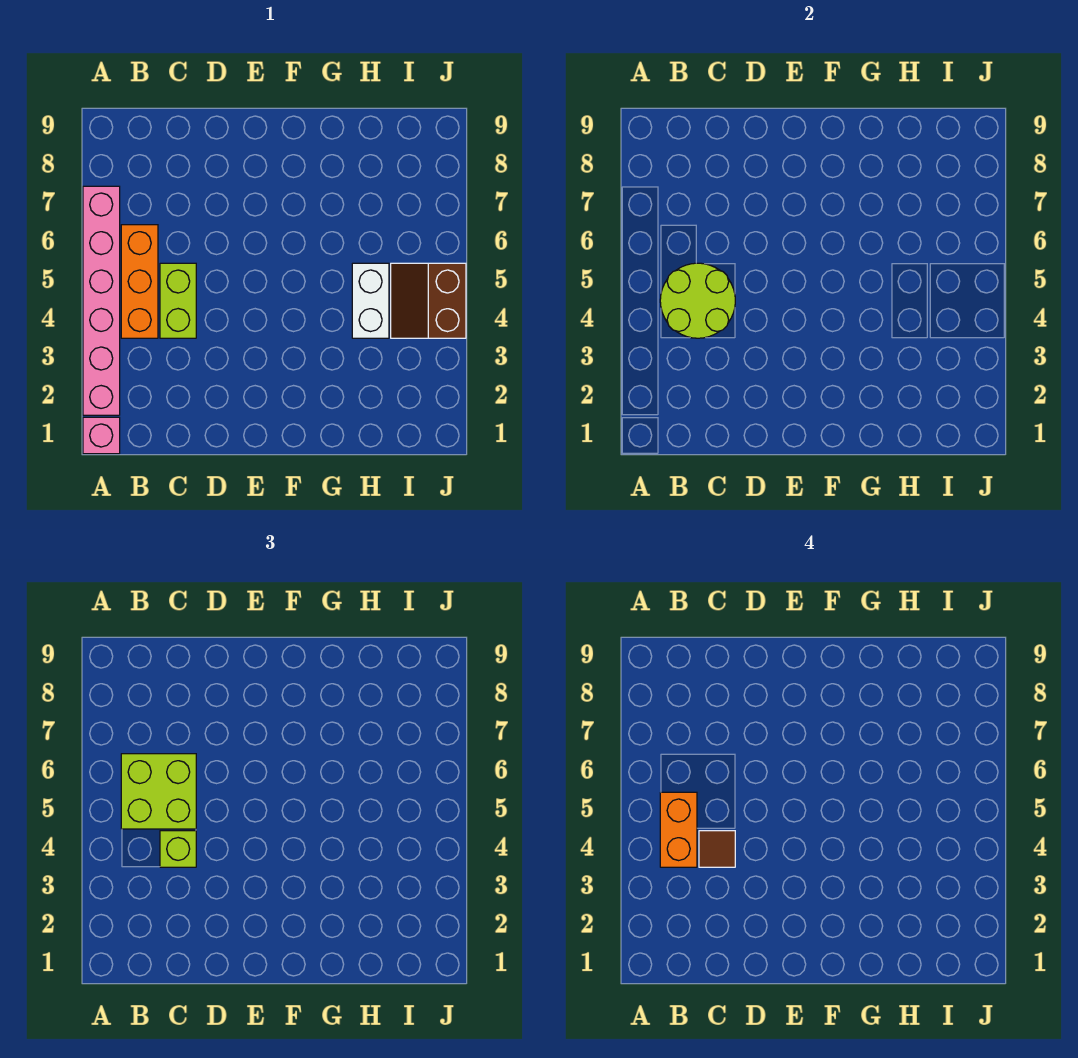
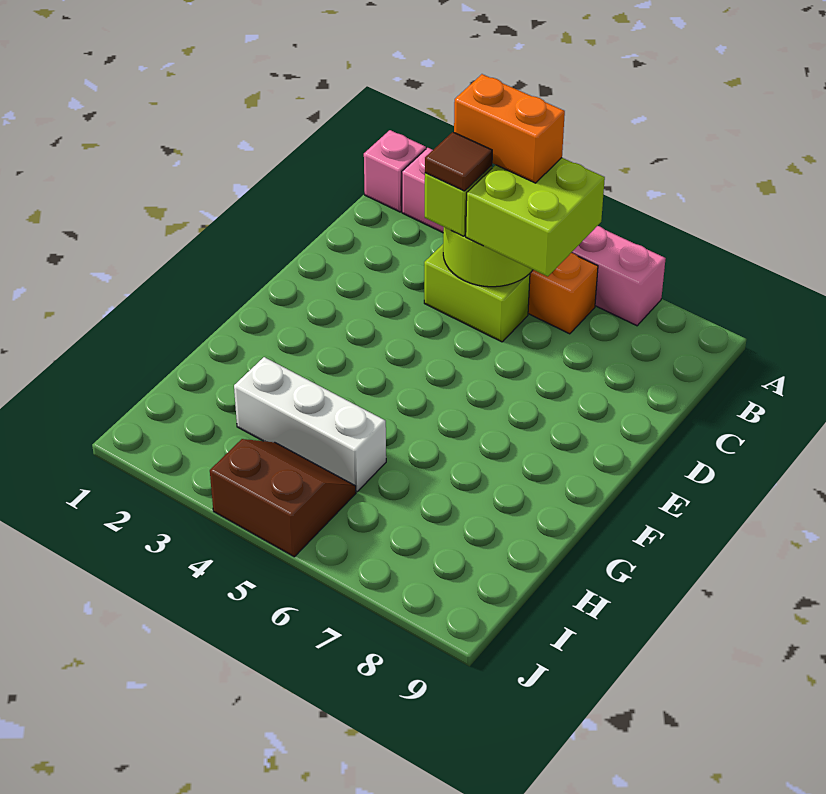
white 1x2 brick [352,263,389,338] -> white 1x3 brick [234,357,386,492]

